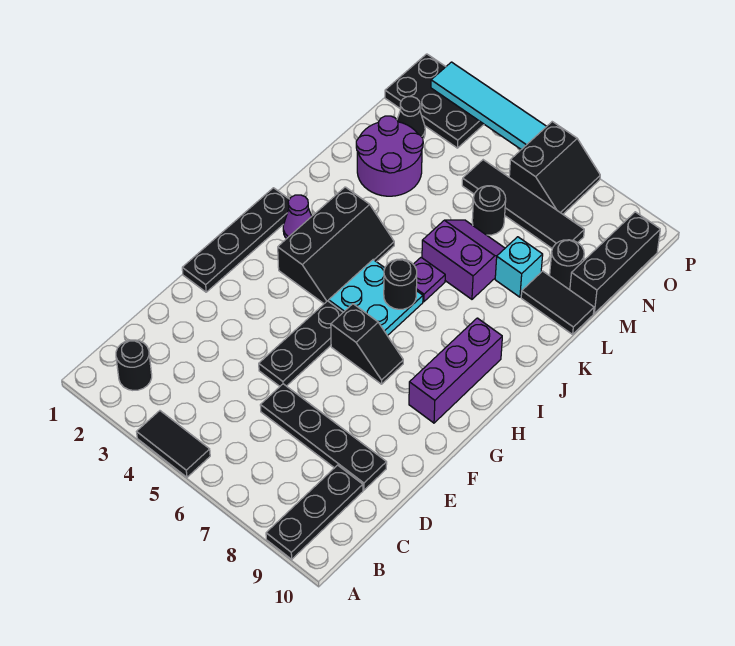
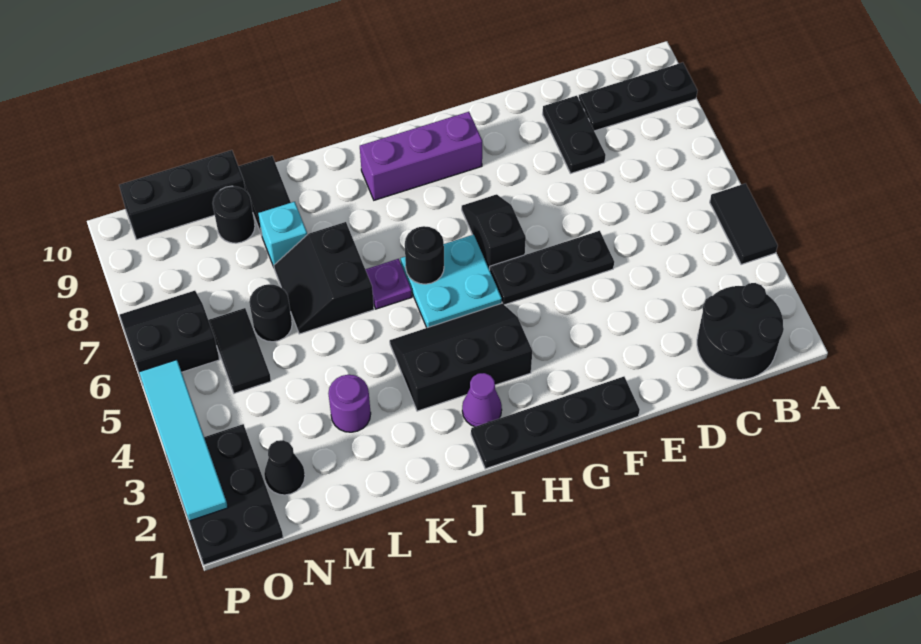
black 1x1 round brick [116,340,152,390] -> black 2x2 round brick [697,283,784,380]
black 1x4 plate [260,384,387,490] -> black 1x2 plate [543,96,606,174]
purple 2x2 slope [422,220,505,299] -> black 2x2 slope [274,222,374,334]
purple 2x2 round brick [356,116,423,196] -> purple 1x1 round brick [328,375,371,432]
black 1x4 tile [462,160,584,249] -> black 1x2 tile [209,308,271,393]

